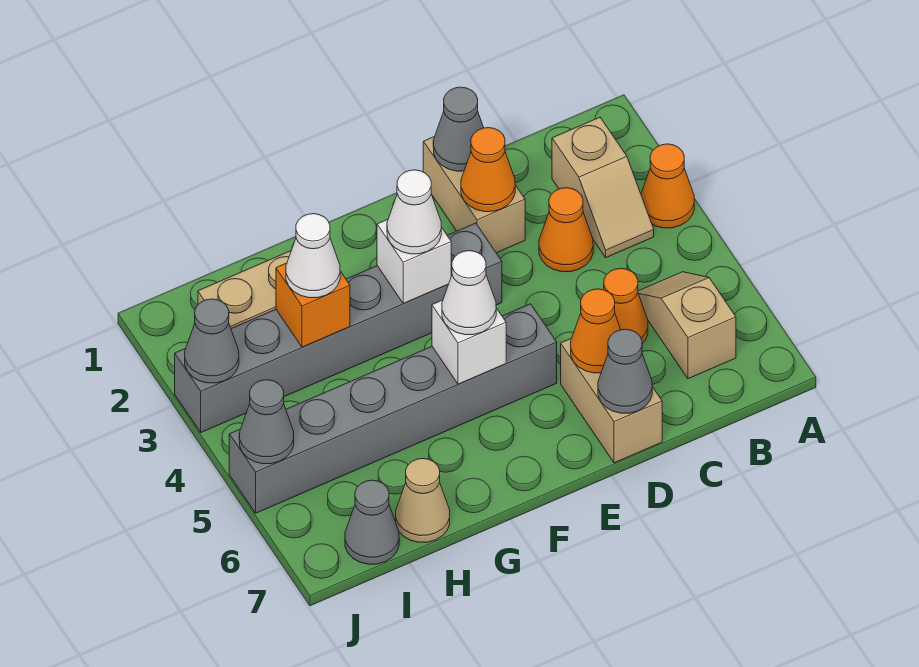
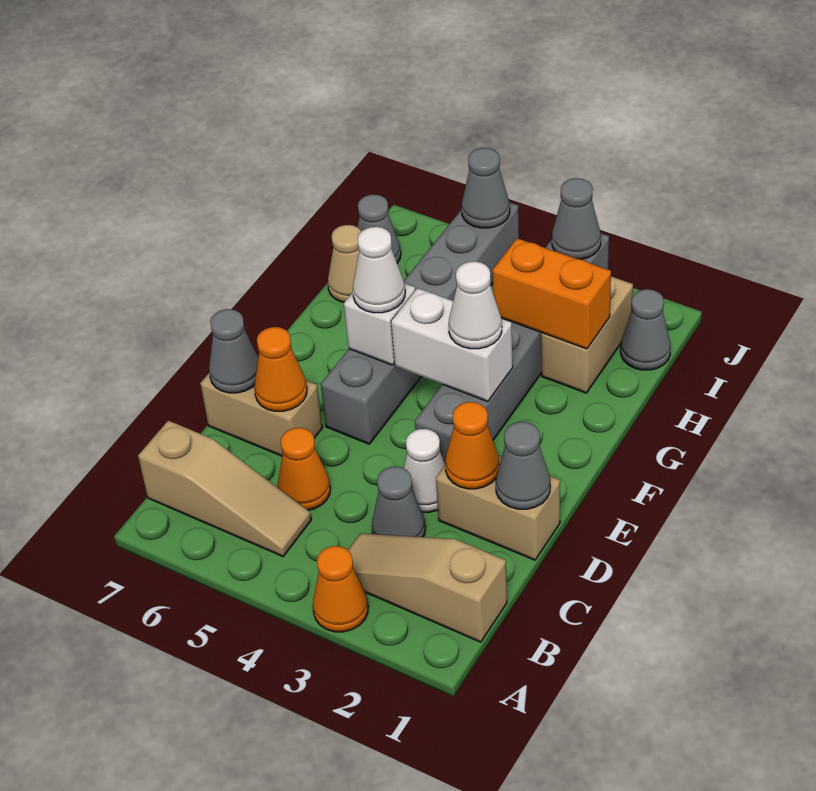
tan 1x2 slope [552,117,654,258] -> tan 1x3 slope [348,533,507,642]
tan 1x2 slope [638,272,736,379] -> tan 1x3 slope [138,421,311,556]
orange 1x1 cone [539,188,593,272] -> grey 1x1 cone [372,467,425,537]
white 1x1 brick [377,219,451,304] -> white 1x2 brick [391,288,513,402]
orange 1x1 brick [276,263,350,347] -> orange 1x2 brick [493,238,611,349]
white 1x1 cone [286,214,340,298] -> white 1x1 cone moved to [404,429,445,512]
none -> grey 1x1 cone [621,289,671,370]

